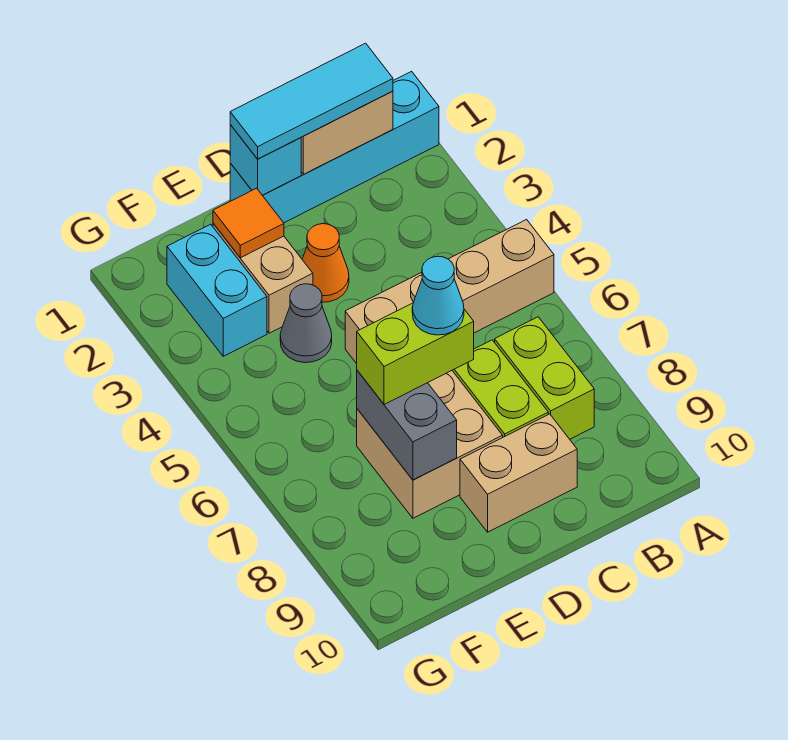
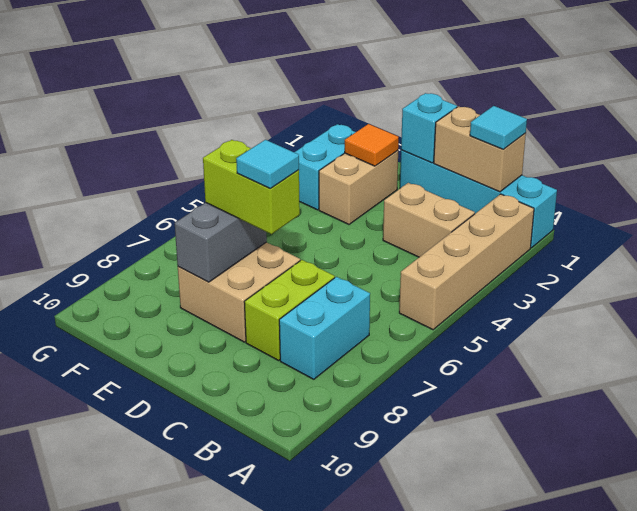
tan 1x4 brick [345,220,554,364] -> tan 1x4 brick turned to [399,194,534,330]
cyan 1x3 tile [230,43,393,159] -> cyan 1x1 tile [470,106,527,149]
lime 1x2 brick [495,317,594,439] -> cyan 1x2 brick [279,277,370,379]
tan 1x2 brick [460,414,577,532] -> tan 1x2 brick moved to [383,183,475,257]
orange 1x1 cone [302,224,349,302] -> none
cyan 1x1 cone [412,256,464,335] -> cyan 1x1 tile [236,140,299,189]
grey 1x1 cone [280,284,332,363] -> none

